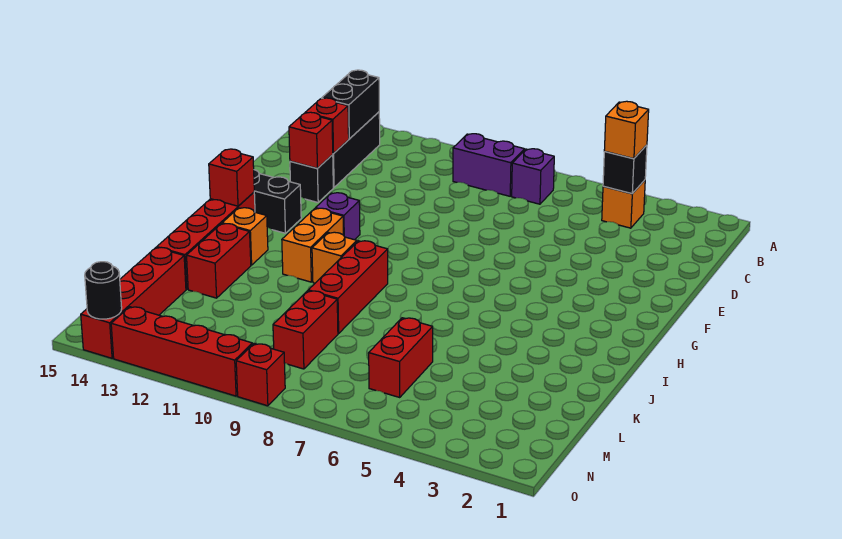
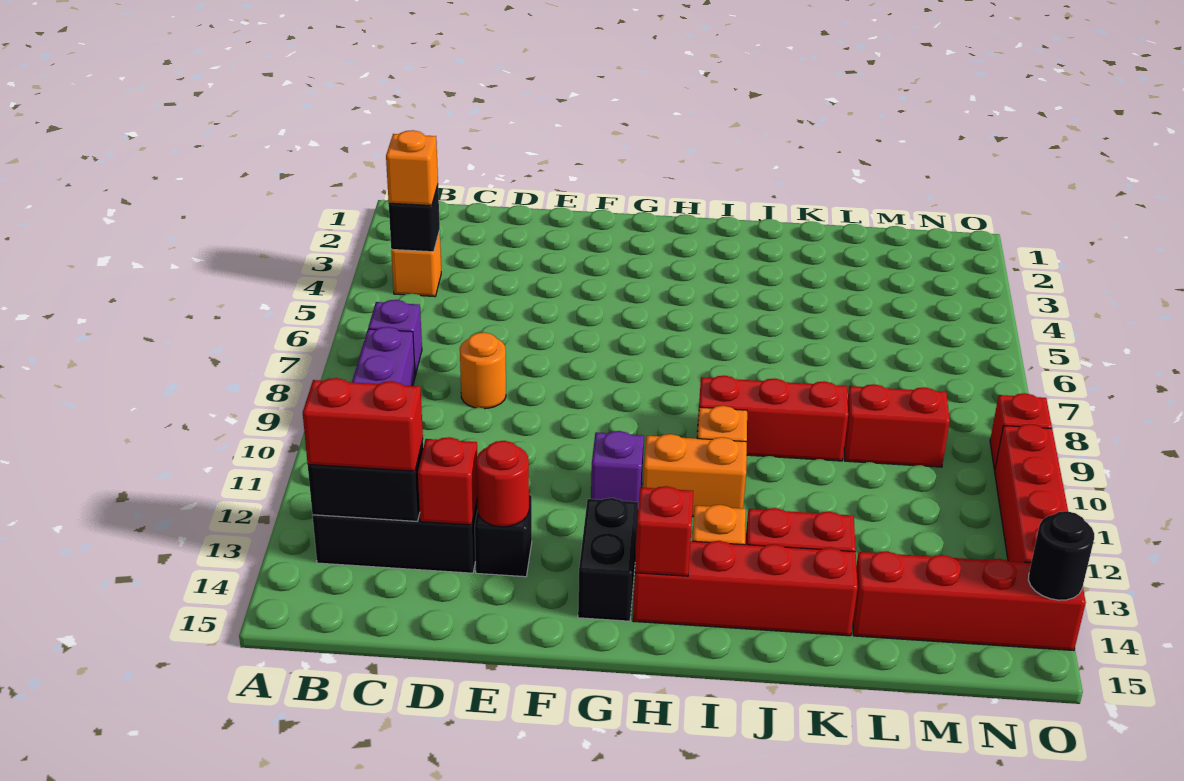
none -> orange 1x1 round brick [460,332,506,409]
red 1x1 brick [289,112,333,168] -> red 1x1 round brick [476,441,529,527]
red 1x2 brick [369,318,433,397] -> red 1x2 brick moved to [303,378,423,471]

